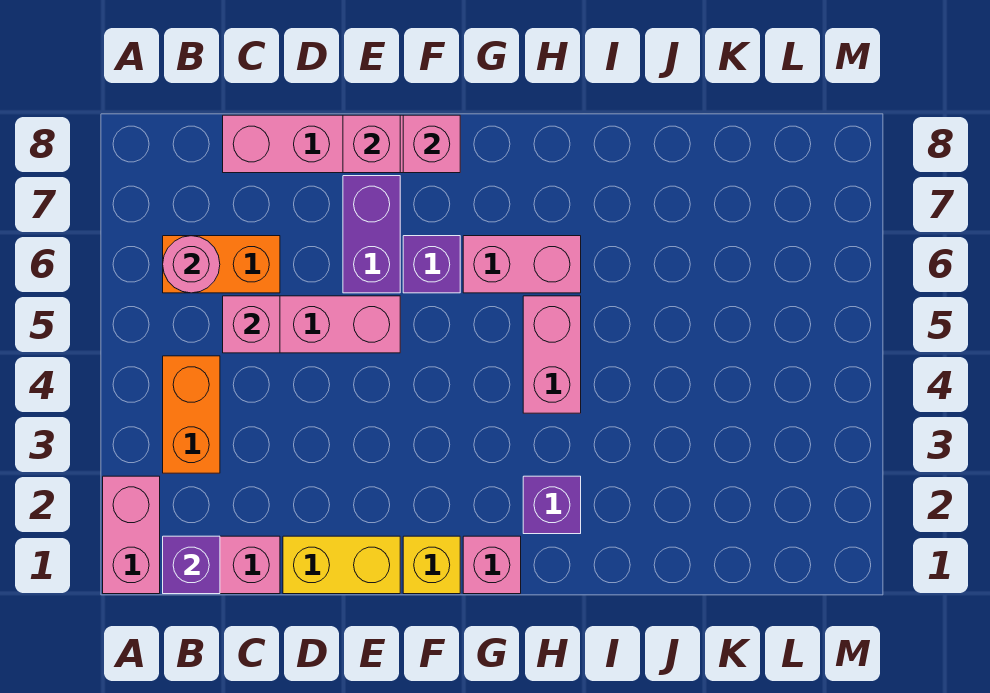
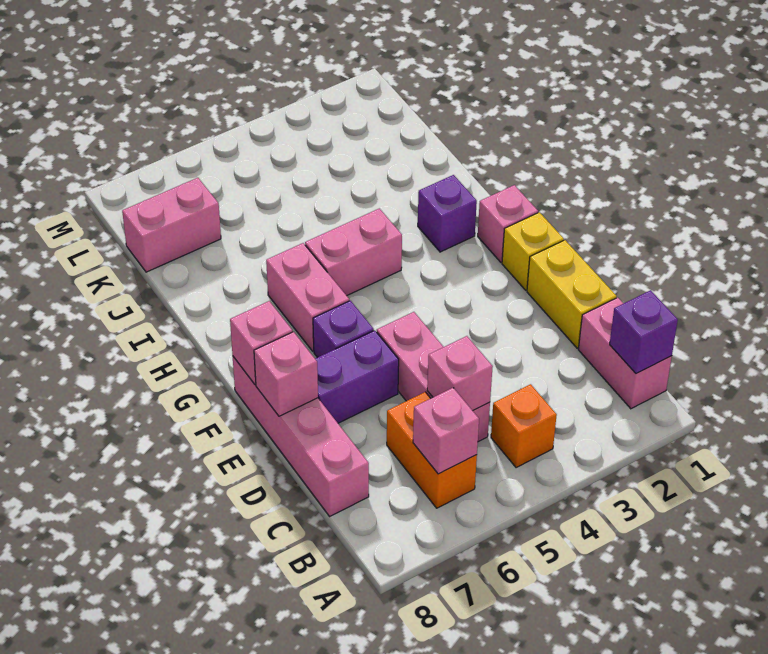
pink 1x2 brick [103,476,160,594] -> pink 1x2 brick moved to [122,178,221,272]
orange 1x2 brick [163,356,220,473] -> orange 1x1 brick [491,384,557,468]
pink 1x1 round brick [163,236,220,293] -> pink 1x1 brick [413,388,479,474]

